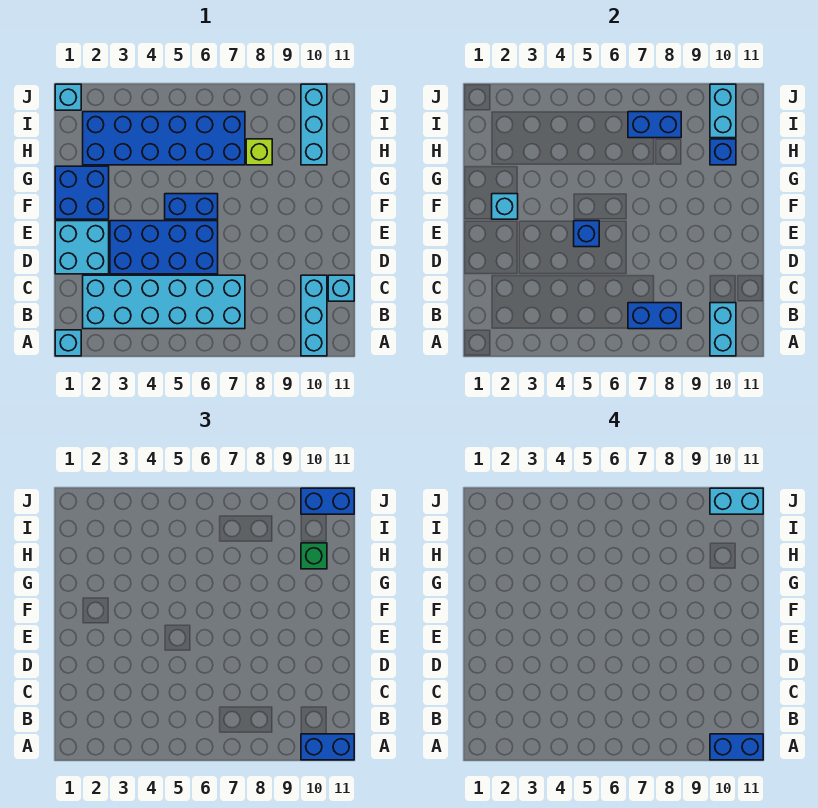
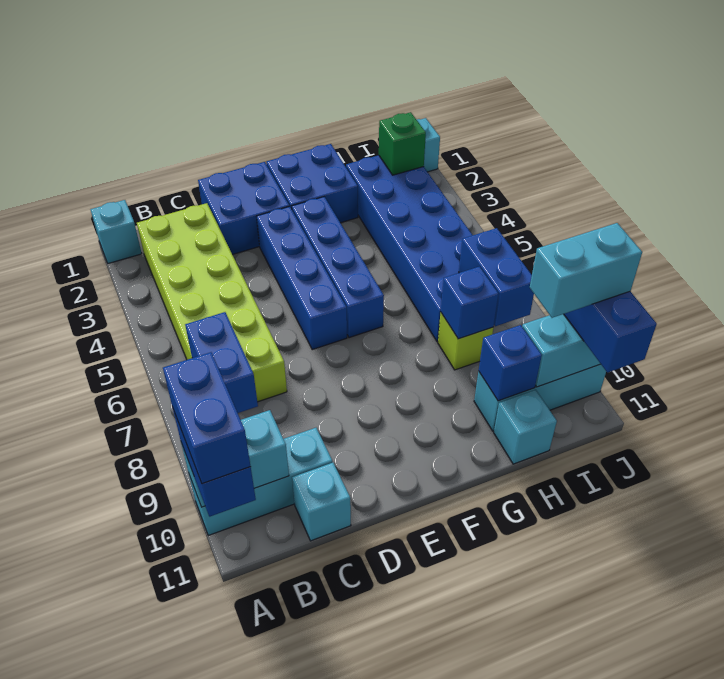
cyan 2x6 brick [83,275,245,329] -> lime 2x6 brick [137,203,287,402]
cyan 2x2 brick [55,221,109,274] -> blue 2x2 brick [198,162,289,255]
blue 2x4 brick [110,221,218,274] -> blue 1x4 brick [256,206,347,349]
blue 1x1 brick [574,221,599,247] -> blue 1x1 brick moved to [441,267,499,339]
cyan 1x1 brick [492,194,518,219] -> cyan 1x1 brick moved to [494,390,557,464]
blue 1x2 brick [165,194,218,219] -> blue 1x4 brick [292,197,384,338]
green 1x1 brick [301,543,327,569] -> green 1x1 brick moved to [379,112,426,175]
cyan 1x2 brick [710,488,763,514] -> cyan 1x2 brick turned to [530,223,642,318]

